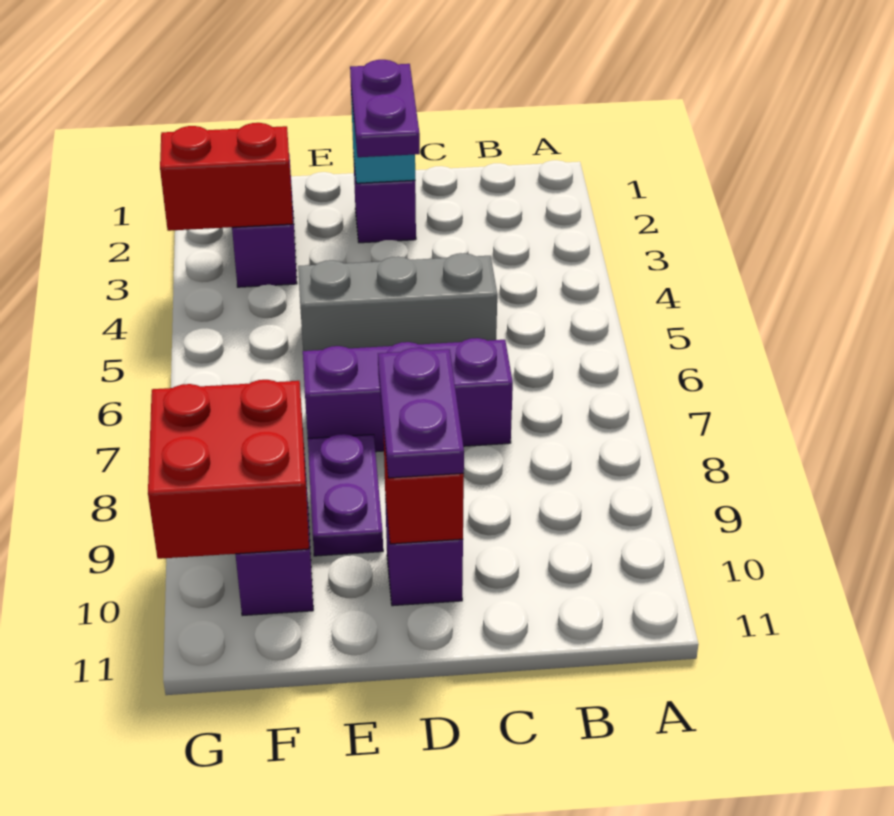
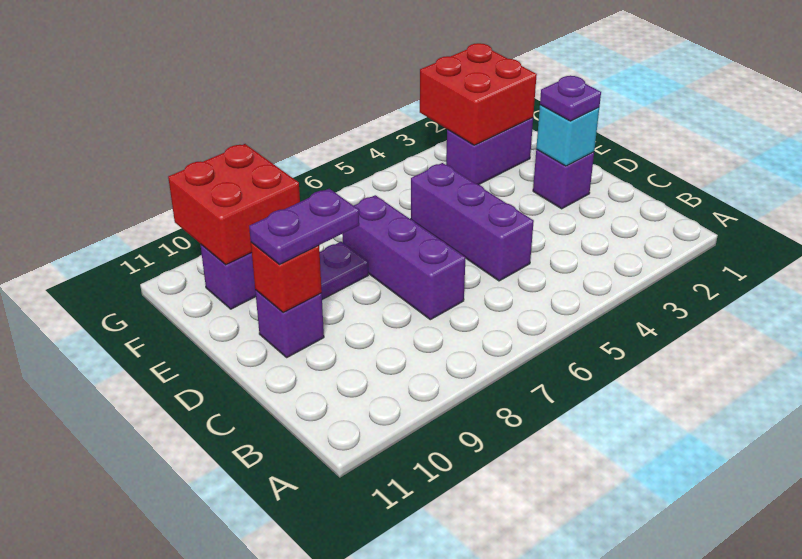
grey 1x3 brick [298,253,497,351] -> purple 1x3 brick [411,163,534,281]
purple 1x2 plate [350,60,420,157] -> purple 1x1 plate [540,76,601,121]
red 1x2 brick [160,123,293,231] -> red 2x2 brick [420,43,537,145]

